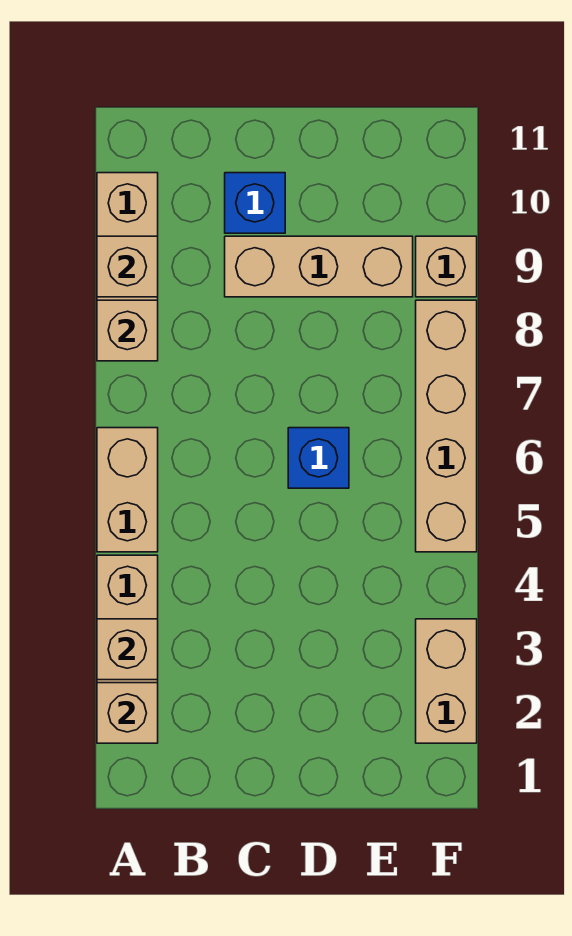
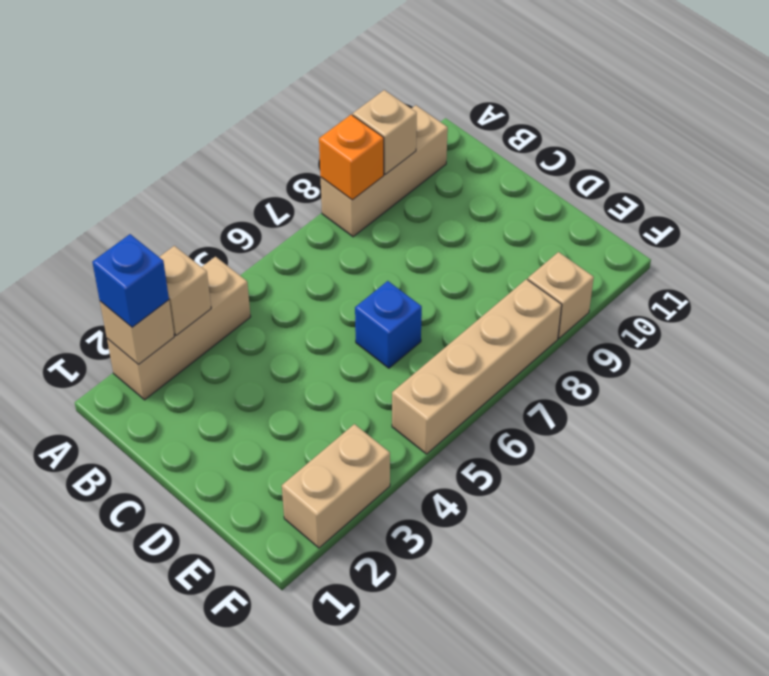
tan 1x2 brick [97,428,158,552] -> none
tan 1x1 brick [97,300,158,361] -> orange 1x1 brick [319,115,384,200]
tan 1x3 brick [225,236,413,297] -> none
blue 1x1 brick [225,173,285,233] -> blue 1x1 brick moved to [92,234,169,327]

